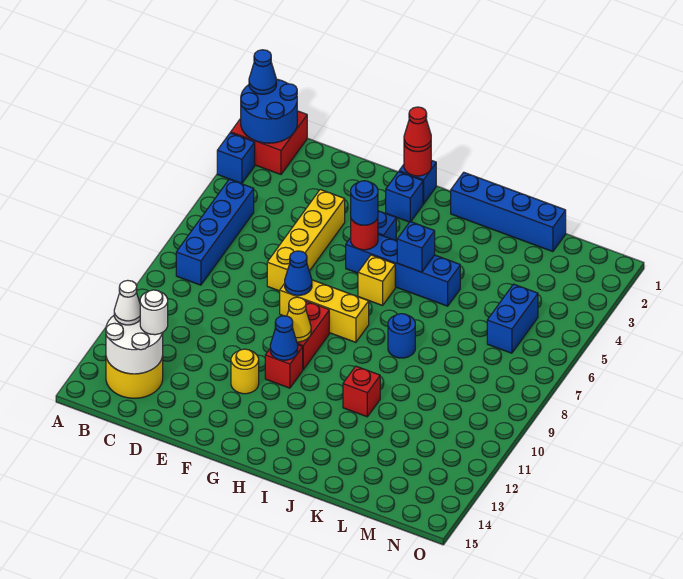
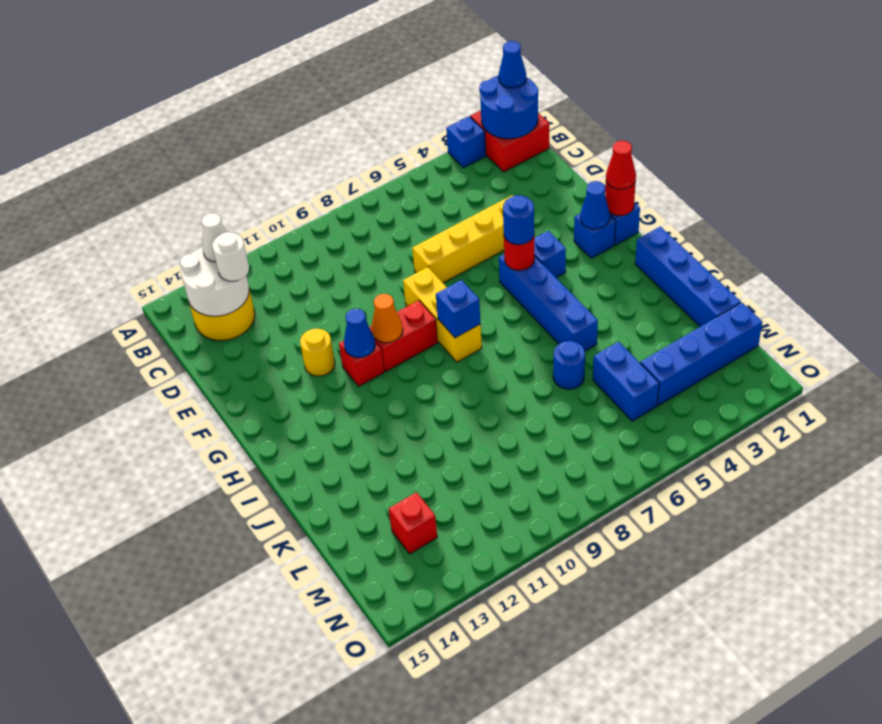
blue 1x4 brick [176,179,254,285] -> blue 1x4 brick moved to [640,303,762,405]
blue 1x1 cone [285,251,312,295] -> blue 1x1 cone moved to [580,181,610,229]
yellow 1x1 cone [287,297,311,342] -> orange 1x1 cone [371,294,403,343]
yellow 1x1 brick [358,255,395,305] -> none
blue 1x1 brick [397,222,435,272] -> blue 1x1 brick moved to [436,280,481,338]
blue 1x1 round brick [388,314,415,358] -> blue 1x1 round brick moved to [553,341,585,389]
red 1x1 brick [343,366,380,417] -> red 1x1 brick moved to [389,492,437,554]
blue 1x2 brick [487,284,538,353] -> blue 1x2 brick turned to [593,342,659,421]

